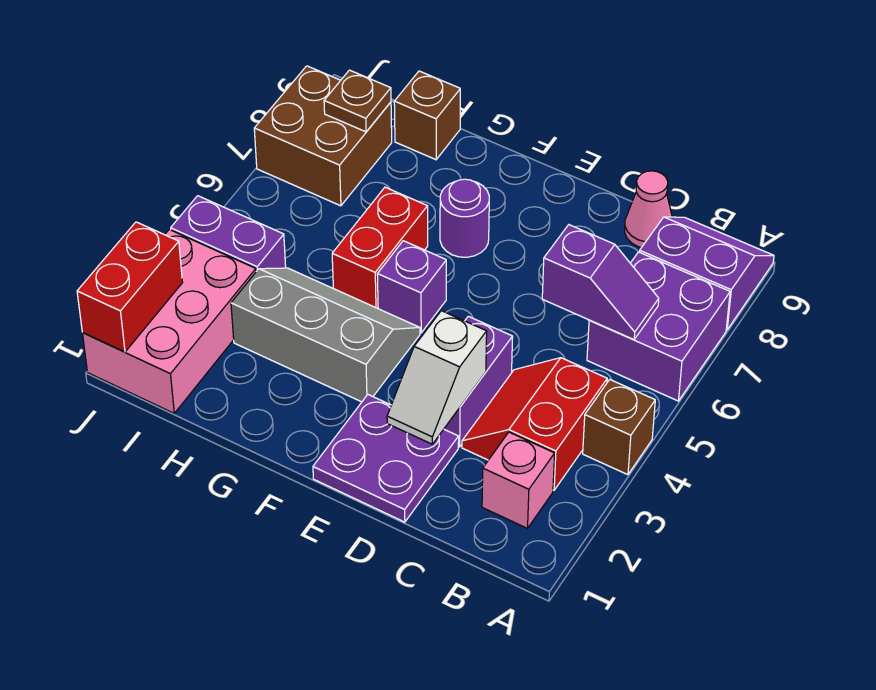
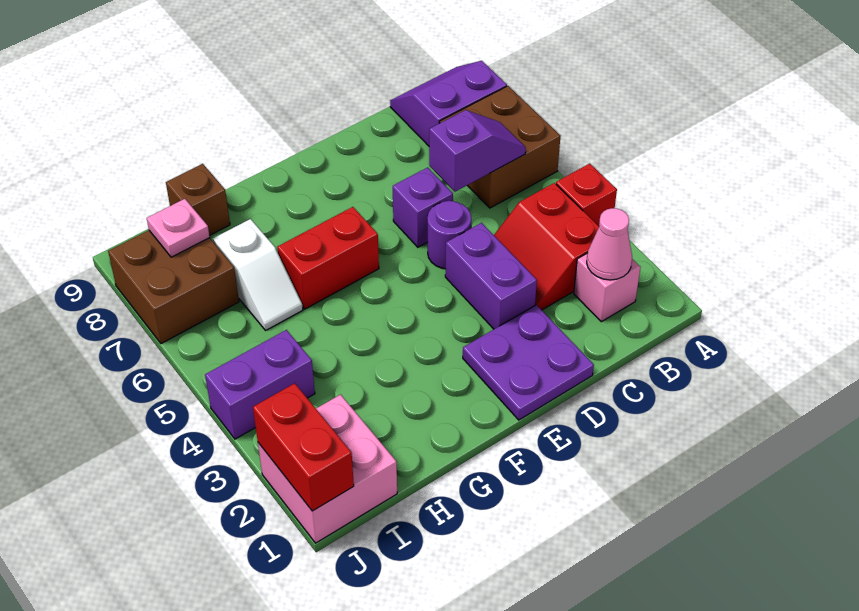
brown 1x1 brick [583,380,655,475] -> red 1x1 brick [556,163,617,226]
purple 2x2 brick [587,252,730,401] -> brown 2x2 brick [440,86,560,208]
pink 1x1 cone [625,171,672,248] -> pink 1x1 cone moved to [587,208,632,280]
white 1x2 slope [387,311,487,444] -> white 1x2 slope moved to [213,219,303,330]
grey 2x3 slope [231,268,420,402] -> none
purple 1x1 brick [377,241,446,333] -> purple 1x1 brick moved to [393,167,453,247]
purple 1x1 round brick [440,179,489,257] -> purple 1x1 round brick moved to [427,201,471,269]
red 1x2 brick [332,187,428,308] -> red 1x2 brick turned to [277,207,379,309]
pink 2x3 brick [83,230,256,413] -> pink 2x2 brick [258,395,397,543]
brown 1x1 plate [324,70,391,132] -> pink 1x1 plate [147,199,210,257]

